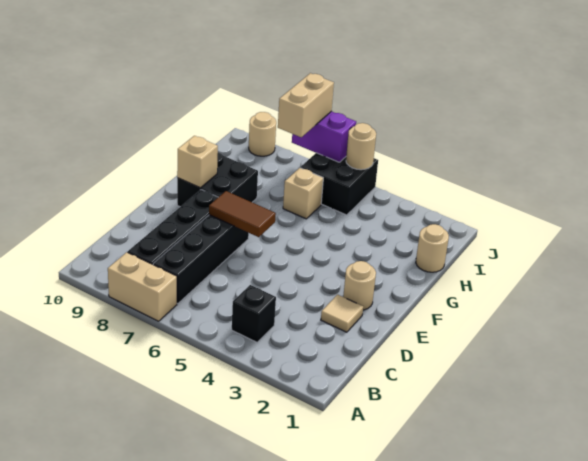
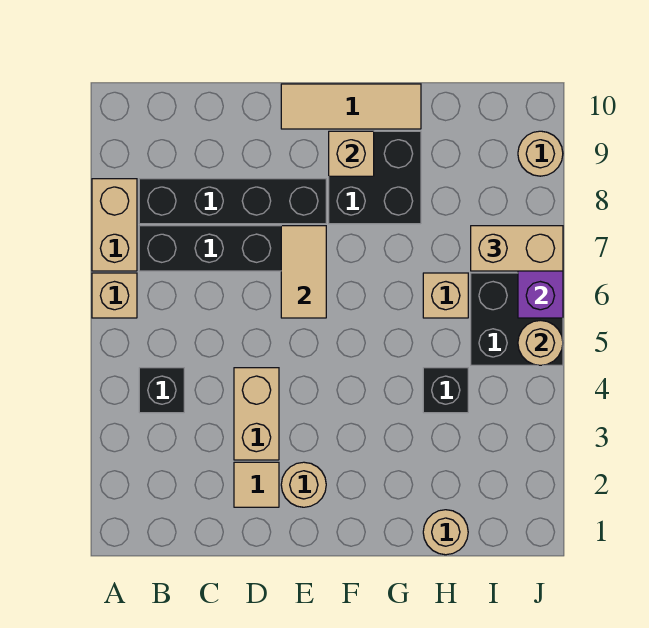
none -> tan 1x1 brick [92,273,137,318]
none -> tan 1x2 brick [234,368,279,460]
brown 1x2 tile [209,191,276,237] -> tan 1x2 tile [281,226,326,318]
none -> tan 1x3 tile [281,84,421,129]
none -> black 1x1 brick [423,368,468,413]

